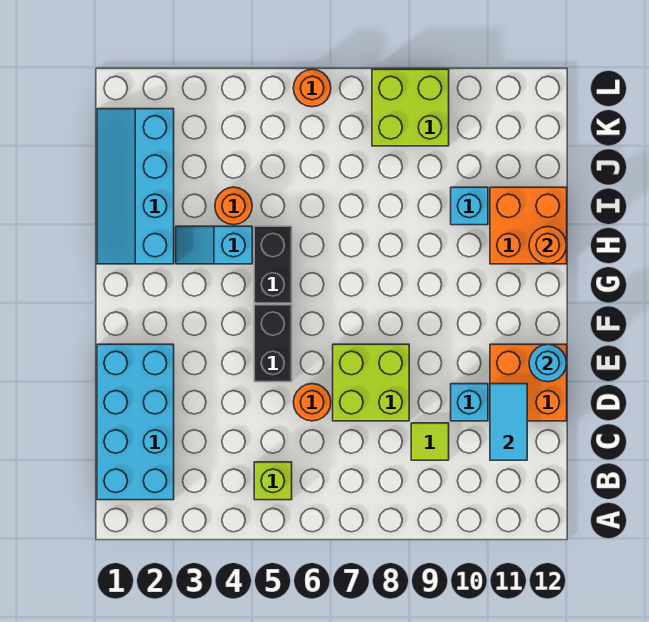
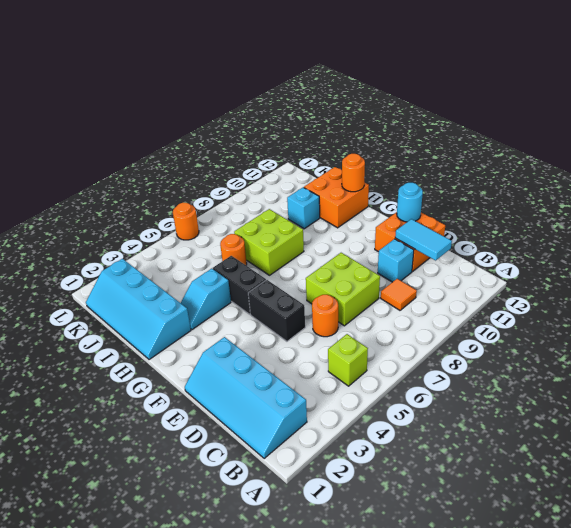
cyan 2x4 brick [97,344,174,500] -> cyan 2x4 slope [185,337,307,459]
lime 1x1 tile [411,423,449,460] -> orange 1x1 tile [381,279,417,310]
orange 1x1 round brick [215,187,252,225] -> orange 1x1 round brick moved to [220,234,247,265]
lime 2x2 brick [372,69,449,146] -> lime 2x2 brick moved to [234,209,304,275]

